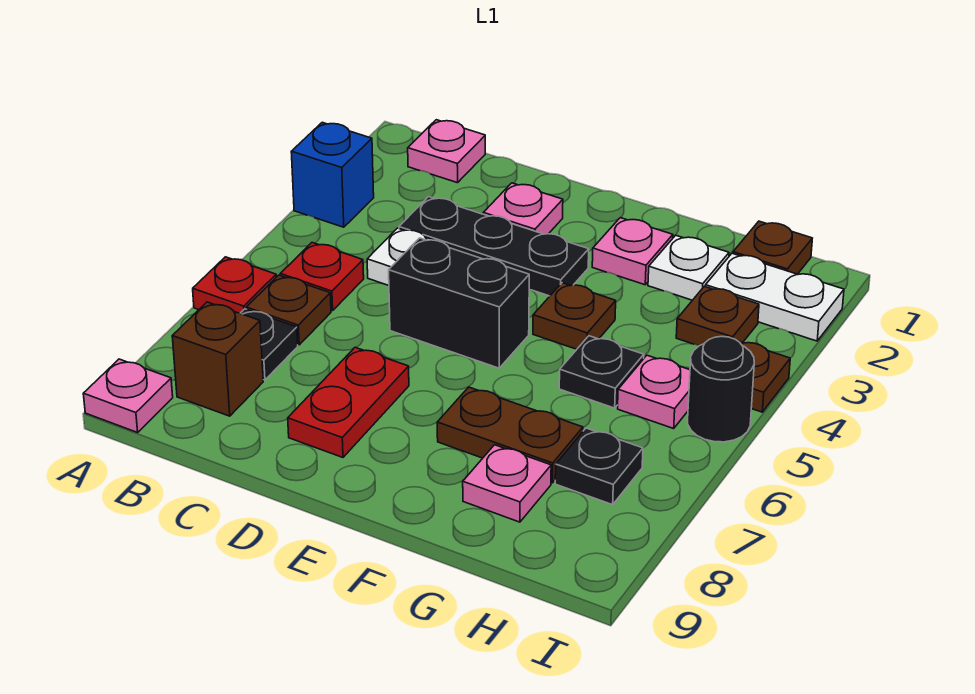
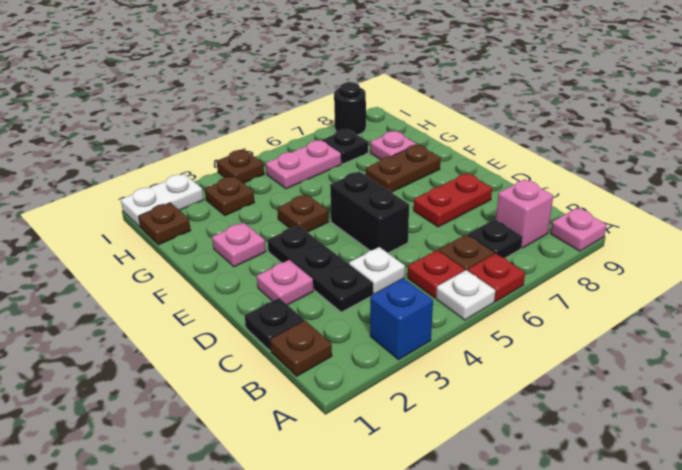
pink 1x1 plate [408,120,485,183] -> brown 1x1 plate [270,321,332,376]
brown 1x1 brick [172,302,263,416] -> pink 1x1 brick [496,179,553,248]
brown 1x2 plate [437,387,583,483] -> brown 1x2 plate turned to [366,145,441,192]
white 1x1 plate [648,235,729,300] -> white 1x1 plate moved to [436,270,495,320]
black 1x1 plate [559,336,644,408] -> black 1x1 plate moved to [245,298,304,351]
white 1x2 plate [705,253,844,341] -> white 1x2 plate turned to [121,174,204,227]
pink 1x1 plate [618,355,690,428] -> pink 1x2 plate [266,140,341,189]
black 1x1 round brick [688,336,754,442] -> black 1x1 round brick moved to [334,82,366,135]

